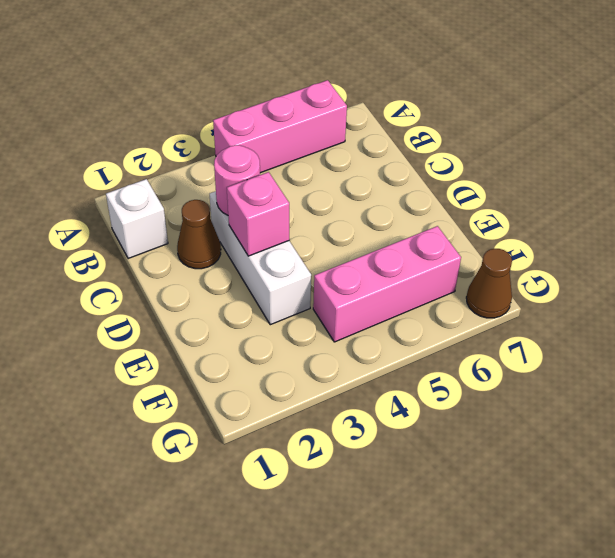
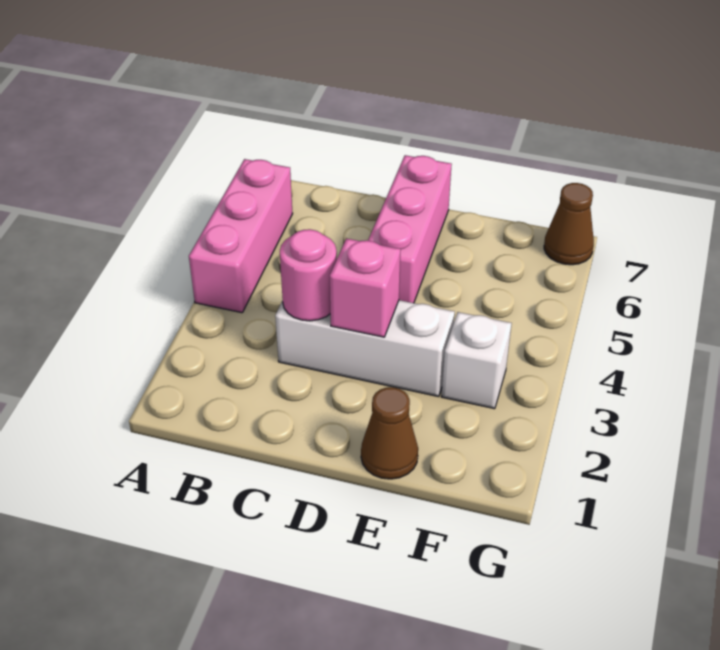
white 1x1 brick [106,179,168,259] -> white 1x1 brick moved to [441,312,512,409]
brown 1x1 cone [177,200,221,269] -> brown 1x1 cone moved to [361,387,418,479]
pink 1x3 brick [313,226,461,342] -> pink 1x3 brick moved to [368,155,452,303]

